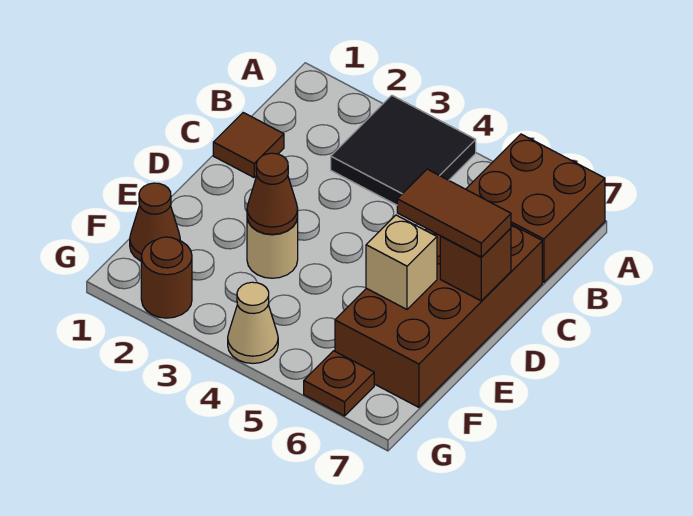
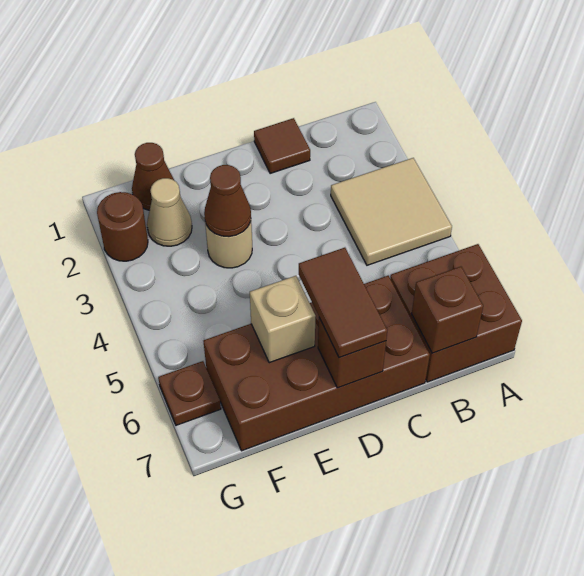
black 2x2 tile [331,95,476,205] -> tan 2x2 tile [331,158,452,265]
none -> brown 1x1 brick [412,267,483,353]
tan 1x1 cone [228,282,278,363] -> tan 1x1 cone moved to [147,178,192,246]

